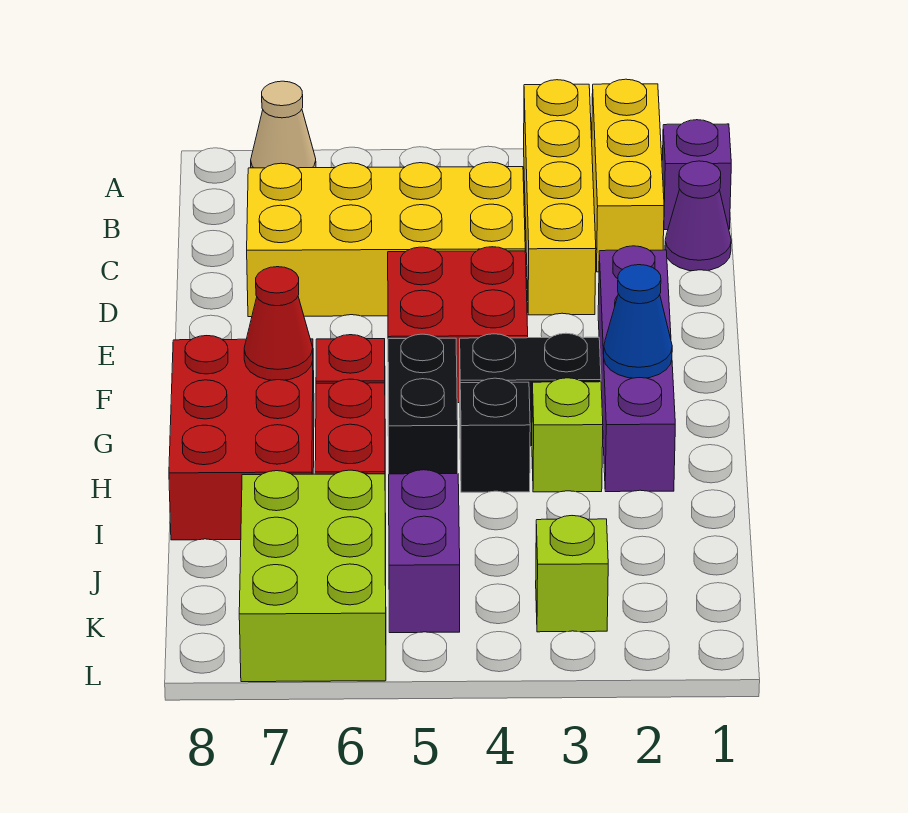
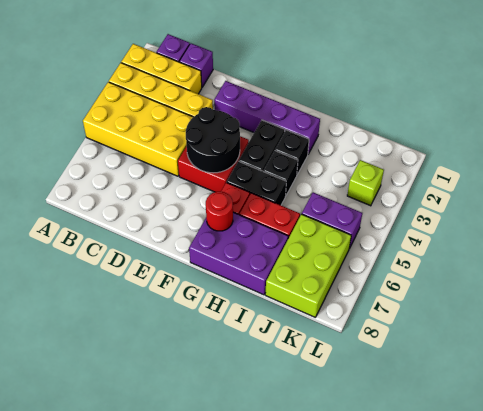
tan 1x1 cone [251,81,316,168] -> none
purple 1x1 cone [665,161,731,271] -> purple 1x1 brick [179,43,213,87]
yellow 2x4 brick [247,162,525,317] -> yellow 2x4 brick turned to [83,82,193,176]
none -> black 2x2 round brick [186,107,240,173]
blue 1x1 cone [604,265,672,378] -> none
red 2x3 brick [169,336,314,540] -> purple 2x3 brick [189,212,288,295]
red 1x1 cone [244,267,313,380] -> red 1x1 round brick [206,192,233,231]
lime 1x1 brick [532,378,603,492] -> black 1x1 brick [275,130,309,174]
lime 2x3 brick [239,470,386,682] -> lime 2x3 brick turned to [265,214,351,317]

